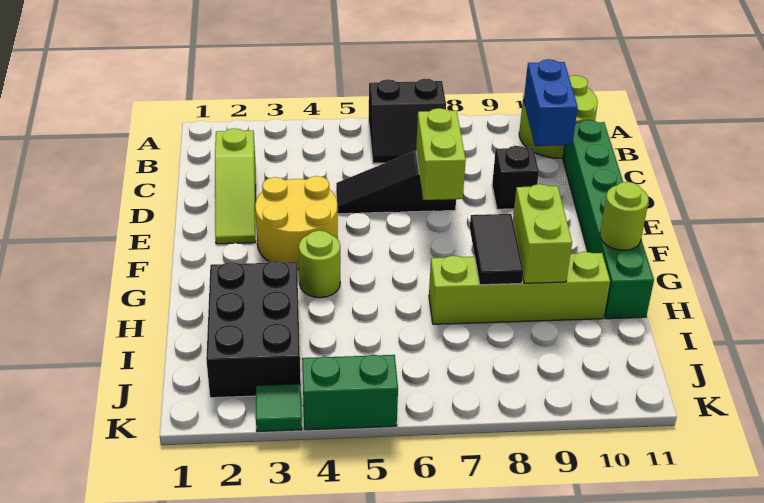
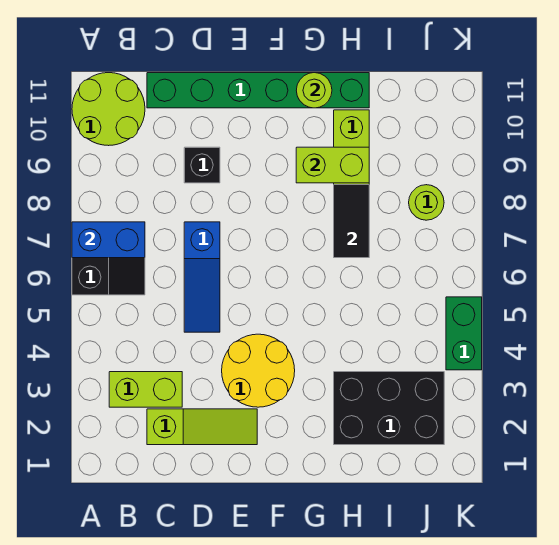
blue 1x2 brick [524,59,578,146] -> blue 1x2 brick moved to [72,222,145,258]
black 1x3 slope [336,151,456,214] -> blue 1x3 slope [184,222,220,332]
lime 1x2 brick [416,108,466,200] -> lime 1x2 brick moved to [109,372,182,407]
lime 1x1 round brick [299,230,340,298] -> lime 1x1 round brick moved to [409,185,444,220]
black 1x2 tile [470,214,523,285] -> black 1x2 tile turned to [334,185,369,258]
green 1x1 tile [256,384,302,432] -> none

